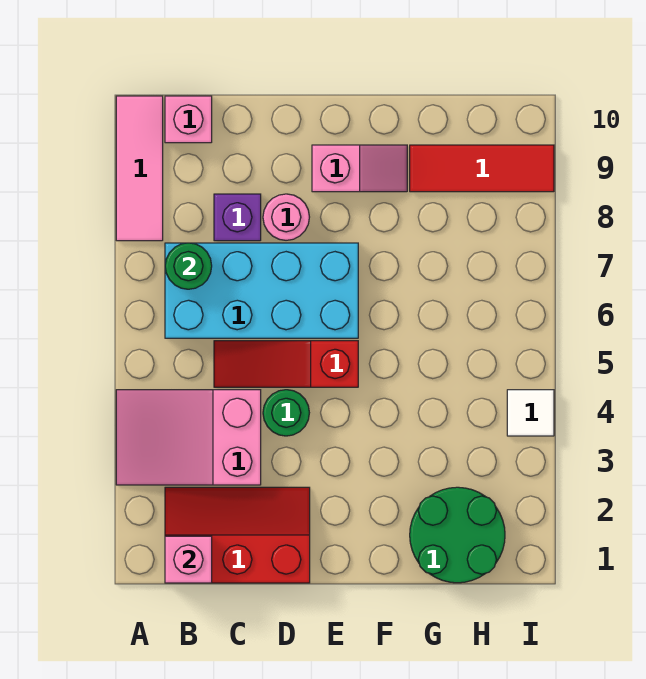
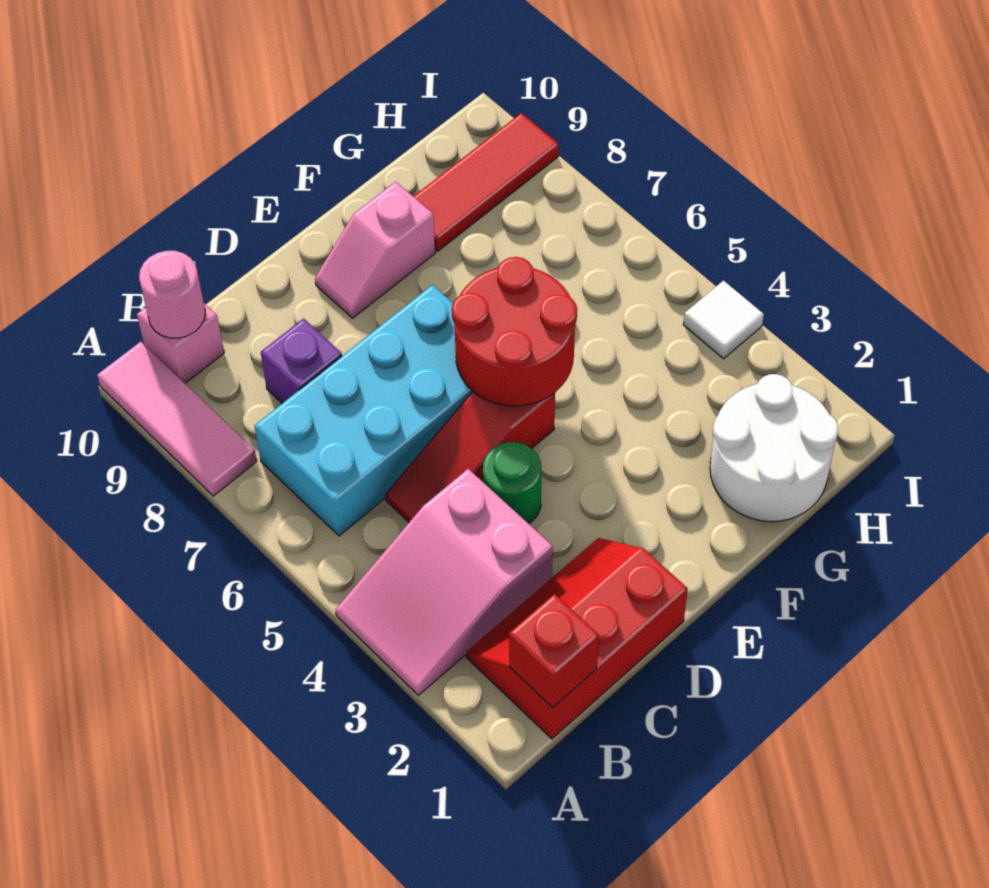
pink 1x1 brick [165,536,212,583] -> red 1x1 brick [509,594,599,708]
green 1x1 round brick [165,243,212,289] -> none
pink 1x1 round brick [263,194,309,240] -> pink 1x1 round brick moved to [139,251,205,338]
none -> red 2x2 round brick [452,257,577,406]
pink 1x2 slope [312,145,407,192] -> pink 1x2 slope turned to [315,182,435,318]
green 2x2 round brick [410,487,505,583] -> white 2x2 round brick [710,374,838,522]

